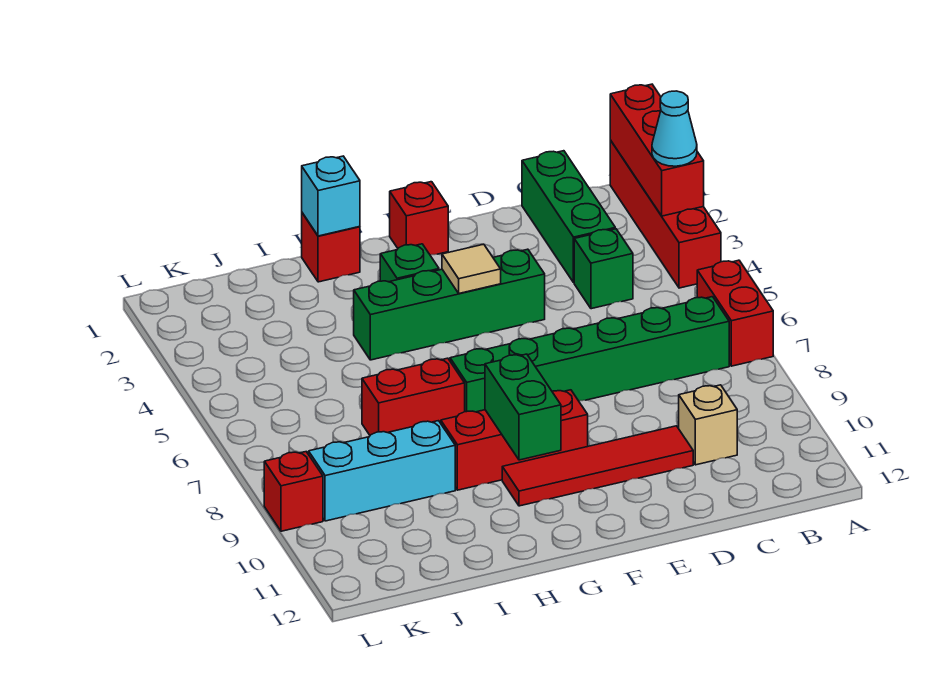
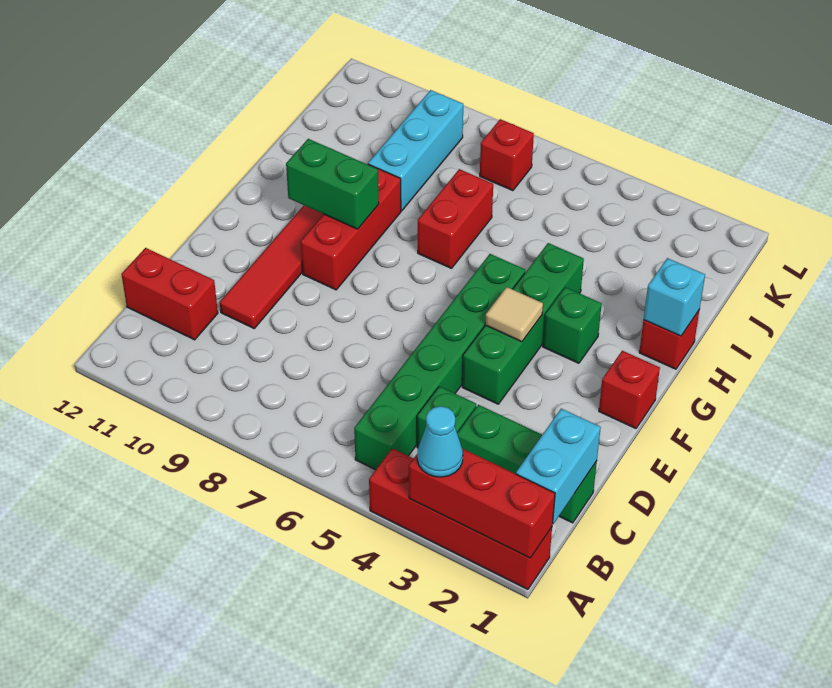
red 1x2 brick [697,260,773,366] -> red 1x2 brick moved to [121,248,218,340]
none -> cyan 1x2 brick [516,409,601,524]
green 1x6 brick [450,297,729,412] -> green 1x6 brick moved to [354,254,525,470]
tan 1x1 brick [679,385,737,465] -> none
red 1x1 brick [264,452,323,531] -> red 1x1 brick moved to [480,119,534,191]

